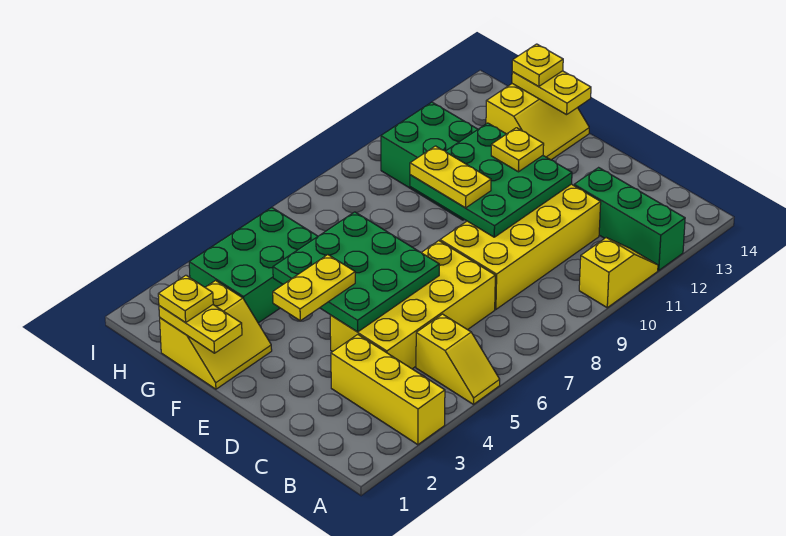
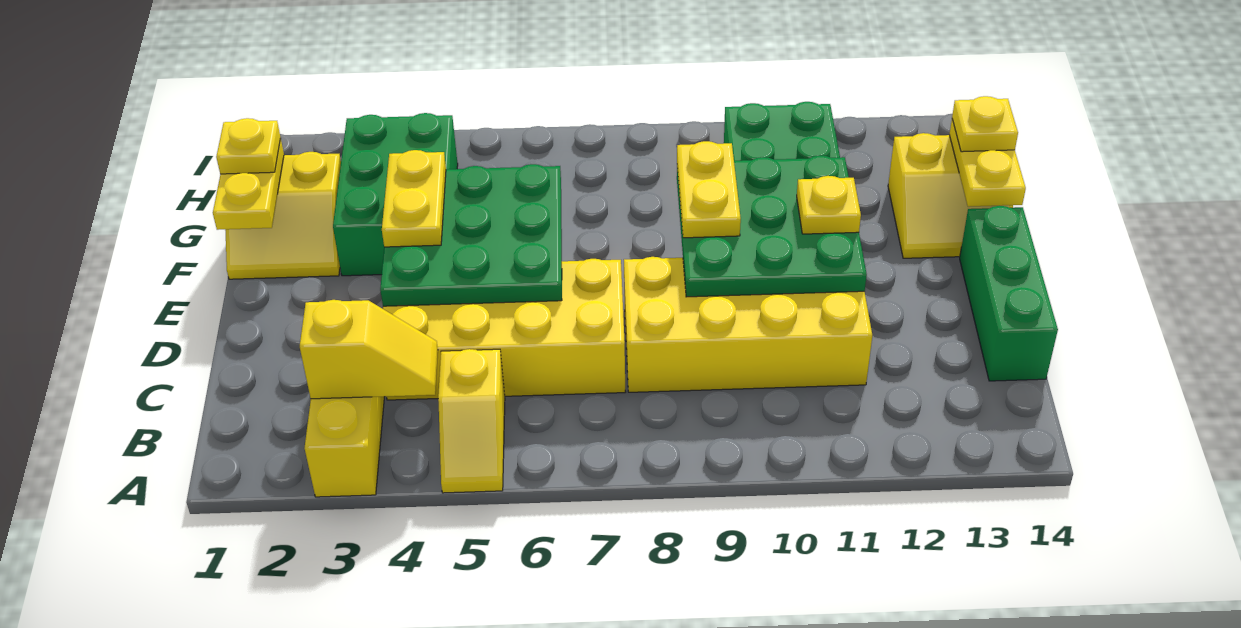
yellow 1x2 slope [579,238,658,308] -> yellow 1x2 slope moved to [300,300,438,399]
green 1x3 brick [574,168,685,270] -> green 1x3 brick moved to [960,206,1058,381]
yellow 1x2 plate [273,255,355,321] -> yellow 1x2 plate turned to [382,150,446,247]
green 2x3 brick [189,207,318,323] -> green 2x3 brick turned to [333,113,458,276]

